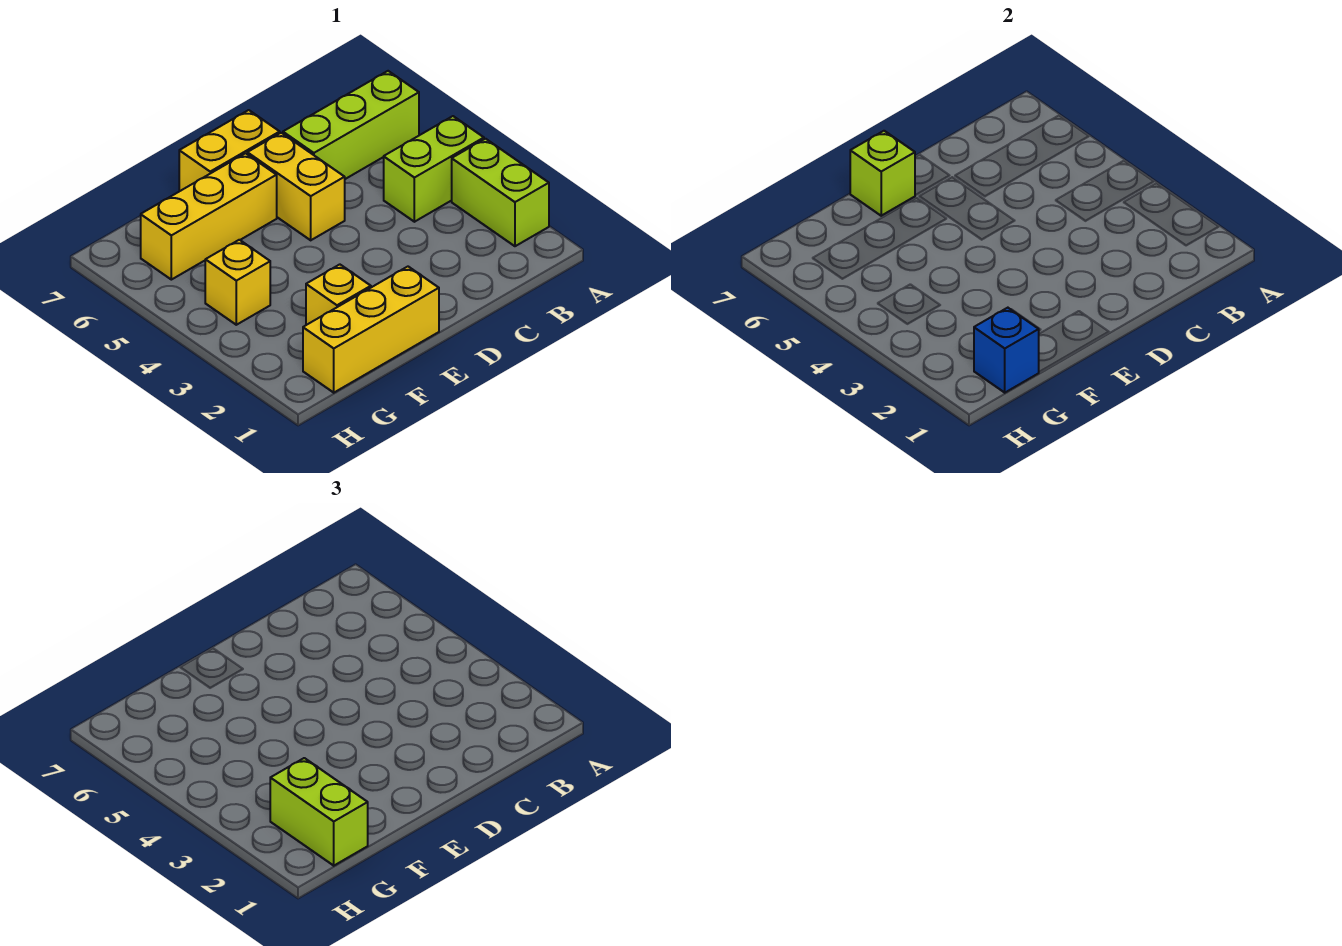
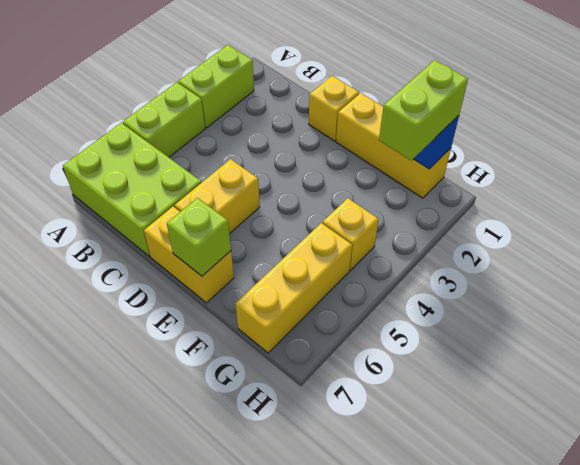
lime 1x2 brick [384,116,484,222] -> lime 1x2 brick turned to [123,82,205,157]
lime 1x3 brick [283,71,419,179] -> lime 2x3 brick [63,123,201,257]
yellow 1x3 brick [141,153,277,280] -> yellow 1x3 brick turned to [235,223,352,353]
yellow 1x1 brick [306,264,371,325] -> yellow 1x1 brick moved to [309,76,359,141]

